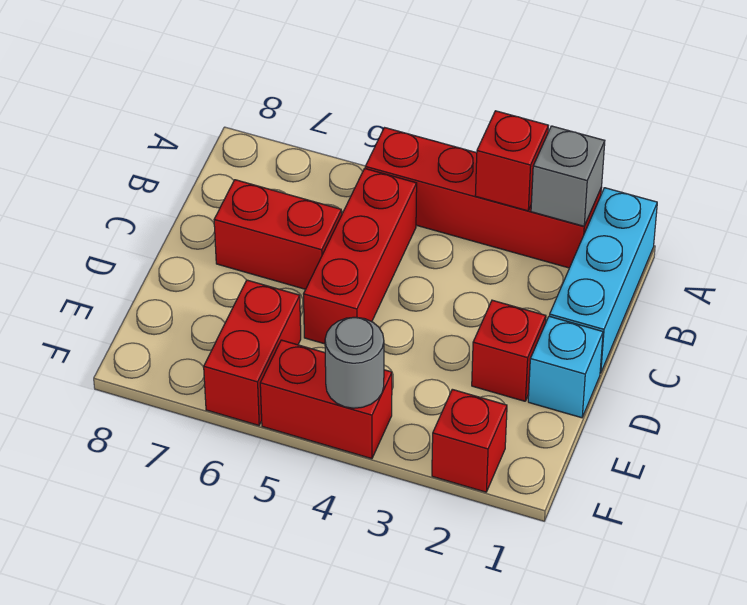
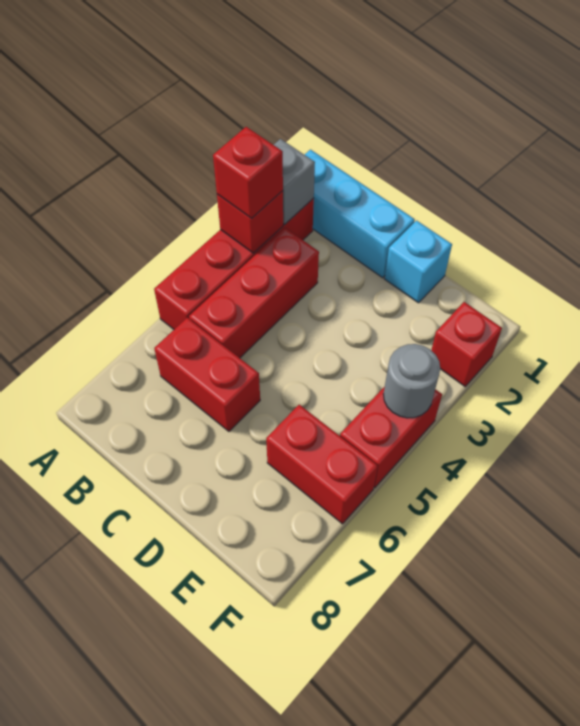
red 1x3 brick [304,169,417,344] -> red 1x3 brick turned to [189,228,319,358]
red 1x2 brick [214,180,342,289] -> red 1x2 brick turned to [154,318,260,431]
red 1x1 brick [472,300,546,401] -> red 1x1 brick moved to [213,127,283,218]

